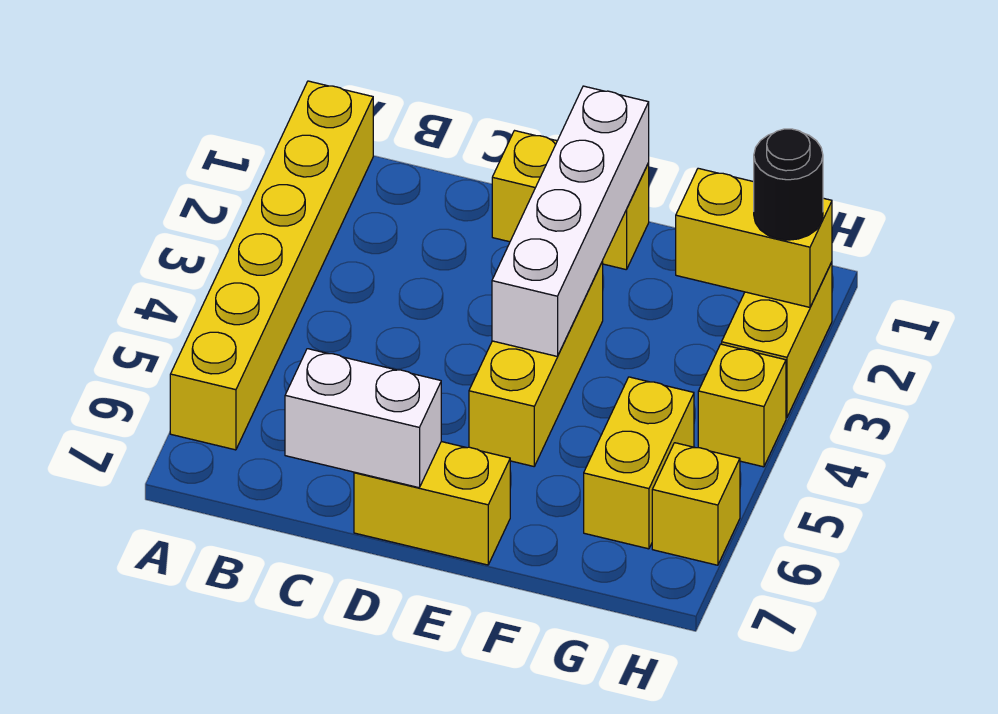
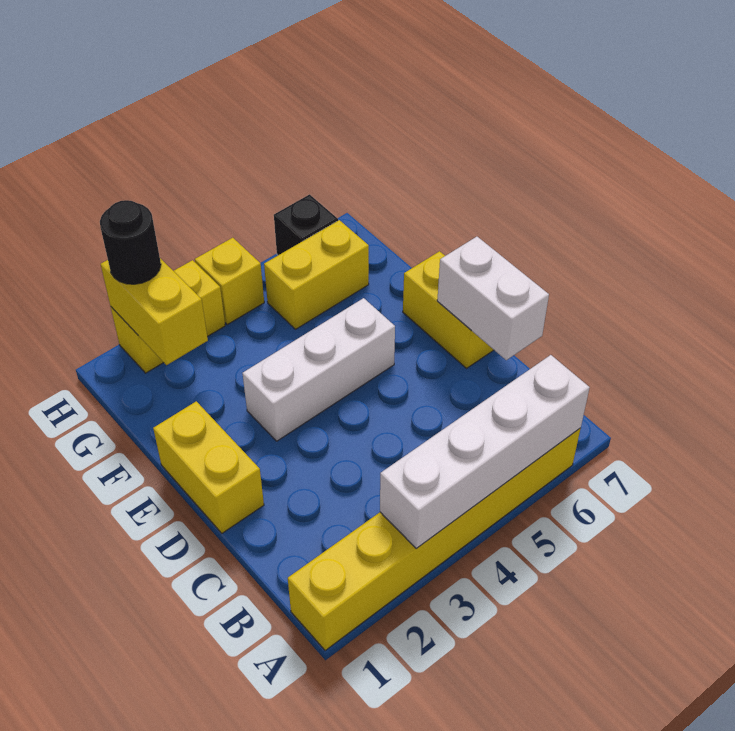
white 1x4 brick [492,86,649,357] -> white 1x4 brick moved to [380,355,590,549]
yellow 1x3 brick [469,261,603,466] -> white 1x3 brick [243,298,395,441]
yellow 1x1 brick [652,443,740,565] -> black 1x1 brick [274,194,338,255]

